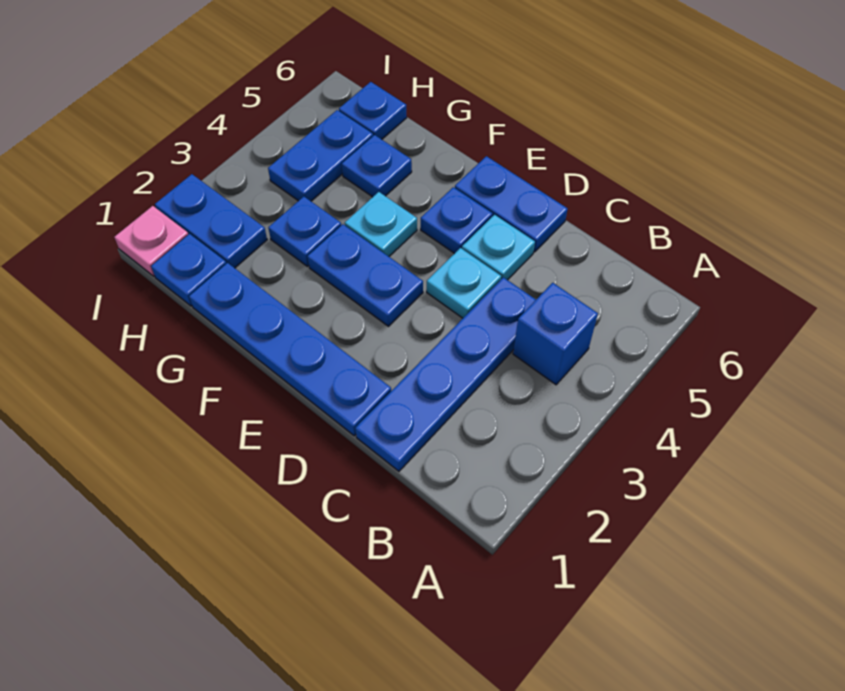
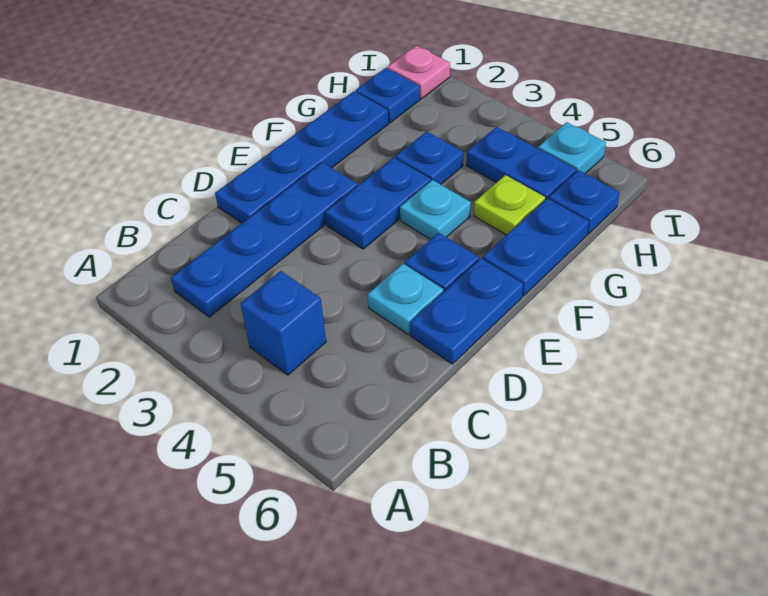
blue 1x4 plate [355,277,536,471] -> blue 1x4 plate turned to [171,162,358,317]
cyan 1x1 plate [427,248,501,318] -> cyan 1x1 plate moved to [538,122,606,174]
blue 1x1 plate [342,135,412,197] -> lime 1x1 plate [474,175,545,235]
blue 1x2 plate [155,174,267,268] -> blue 1x2 plate moved to [483,198,589,296]

